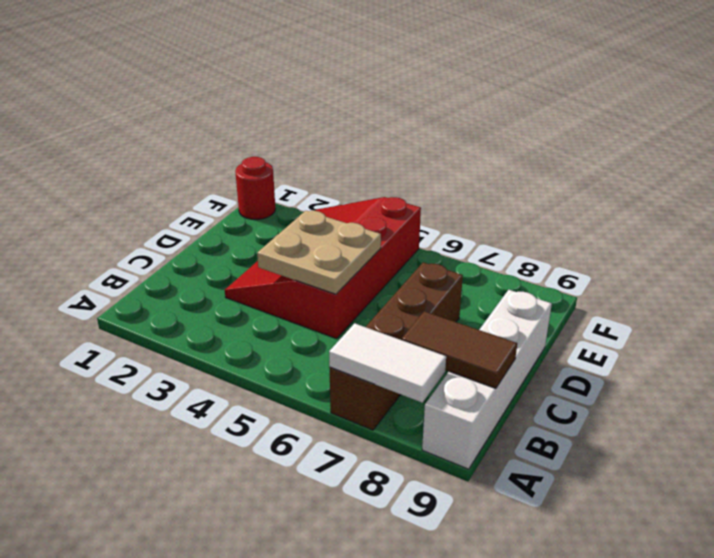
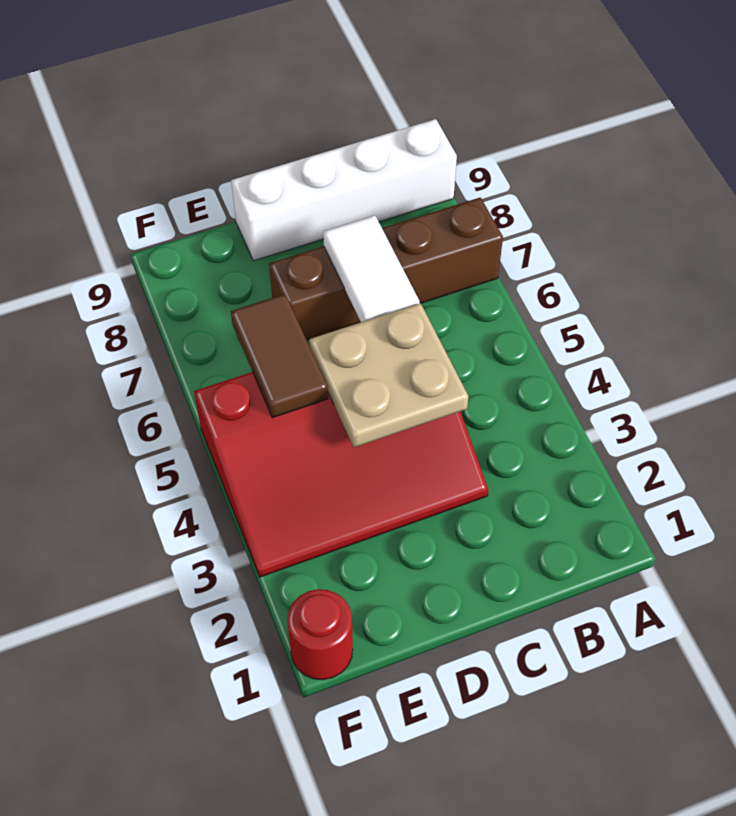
white 1x2 tile [329,323,446,403] -> white 1x2 tile moved to [323,216,419,322]
brown 1x2 tile [402,311,517,388] -> brown 1x2 tile moved to [231,294,328,418]

